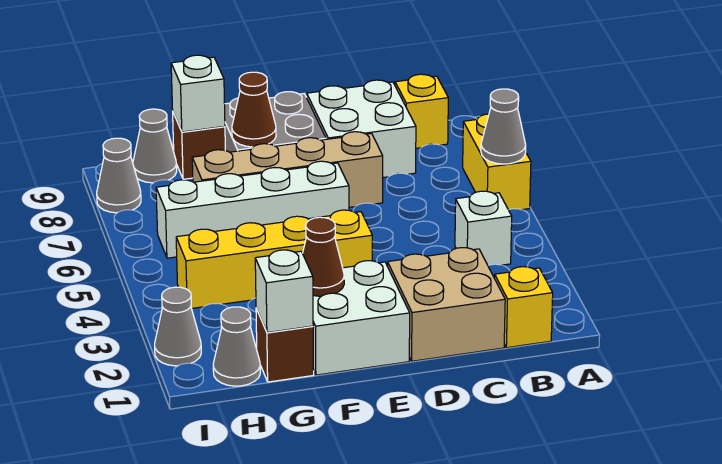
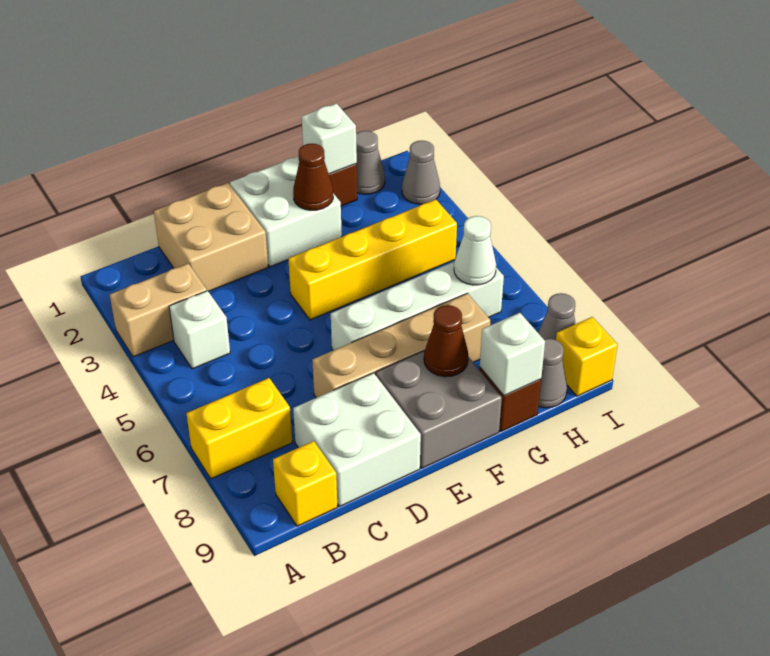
none -> tan 1x2 brick [110,264,207,357]
yellow 1x2 brick [463,114,531,210] -> yellow 1x2 brick turned to [186,378,292,479]
grey 1x1 cone [481,89,526,164] -> none
yellow 1x1 brick [495,267,553,348] -> yellow 1x1 brick moved to [556,317,618,396]
none -> white 1x1 cone [454,216,496,285]

